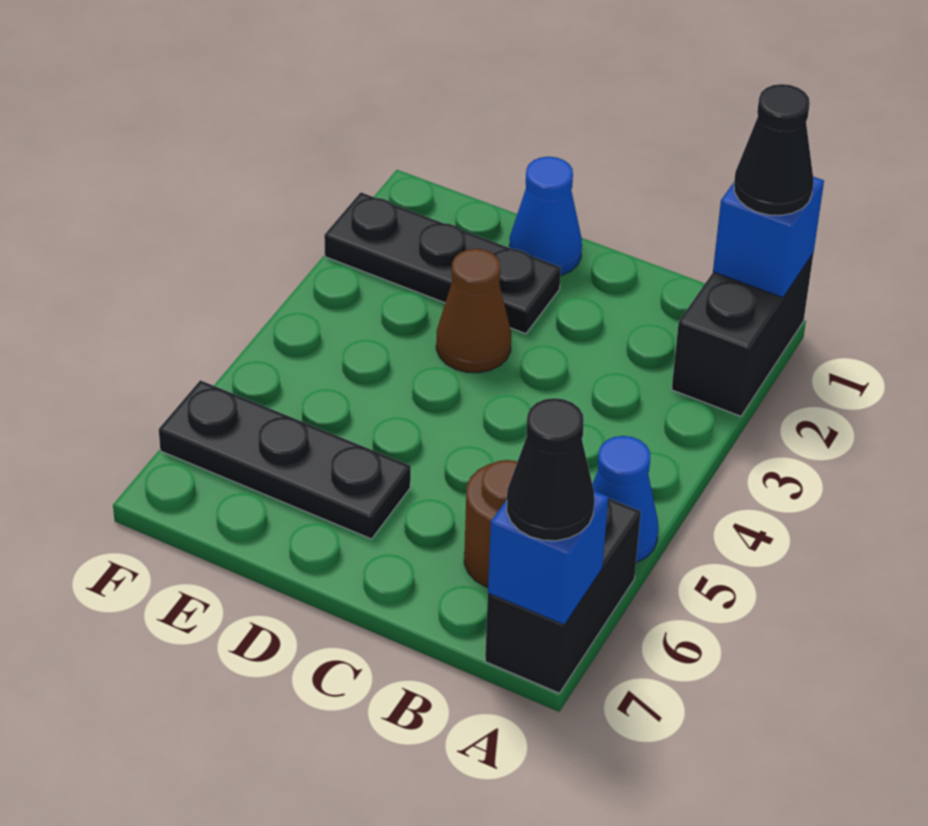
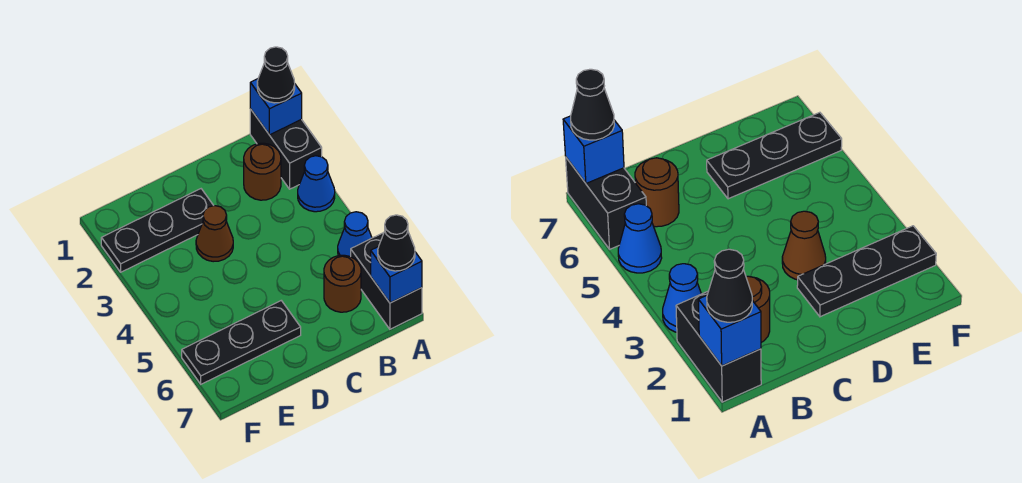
none -> brown 1x1 round brick [244,143,281,200]
blue 1x1 cone [509,157,582,276] -> blue 1x1 cone moved to [298,156,335,212]

